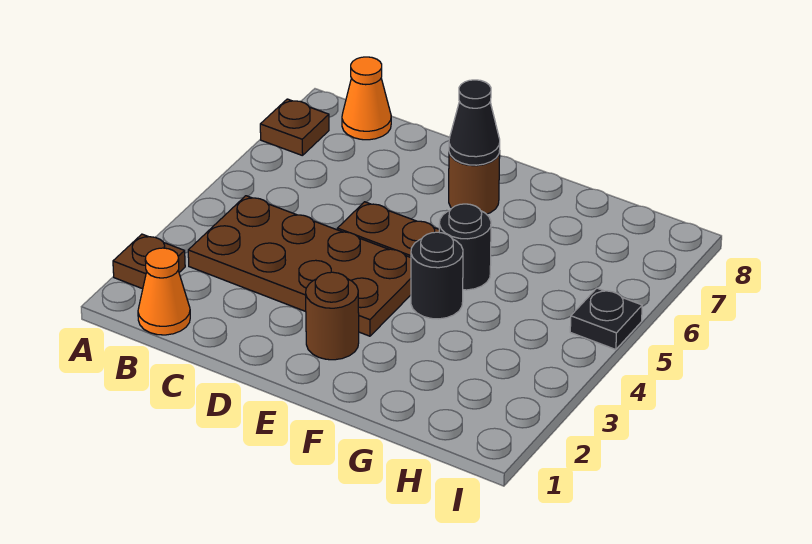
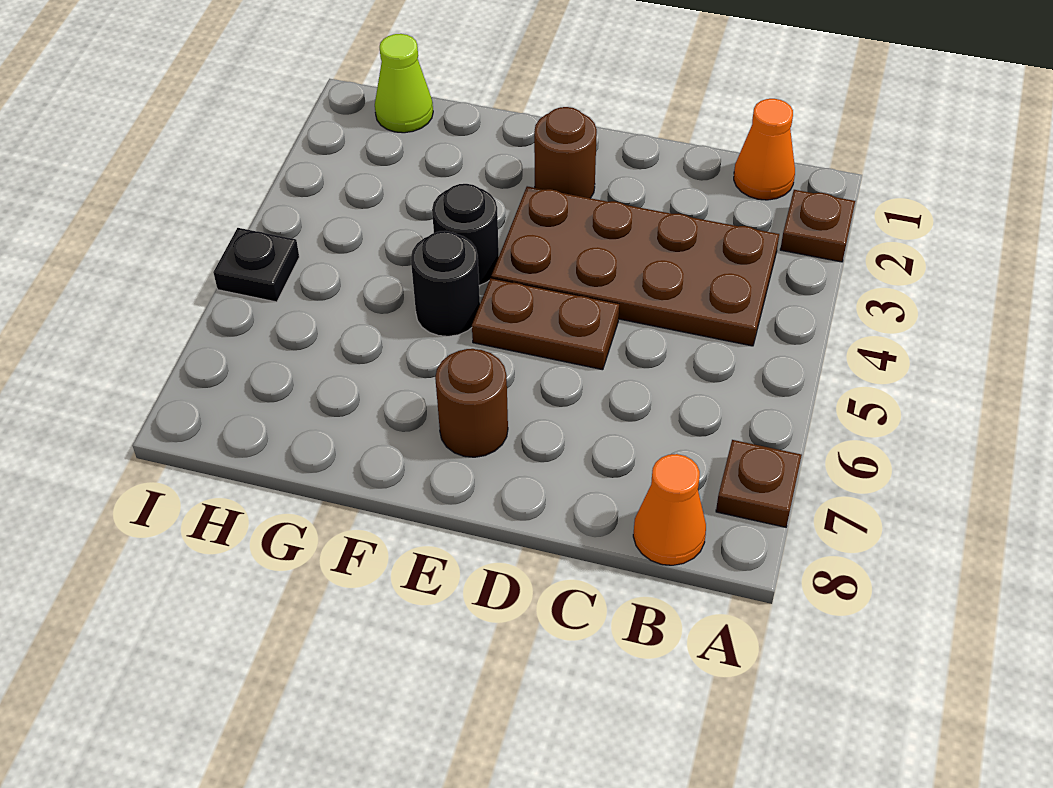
black 1x1 cone [449,80,500,165] -> none
none -> lime 1x1 cone [375,34,433,133]

